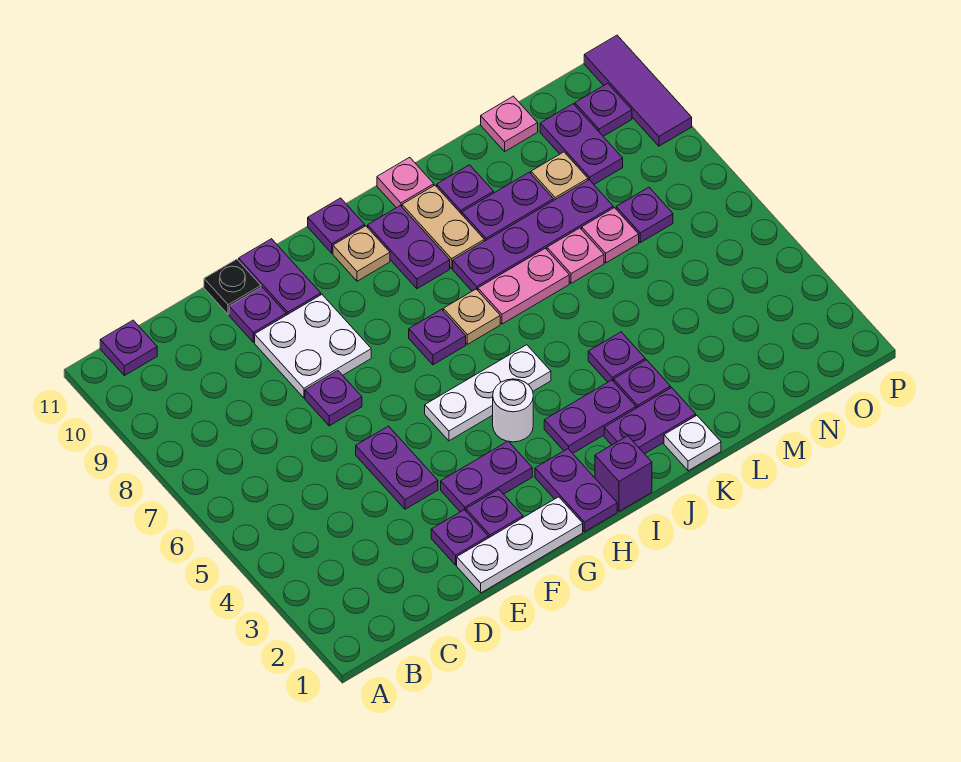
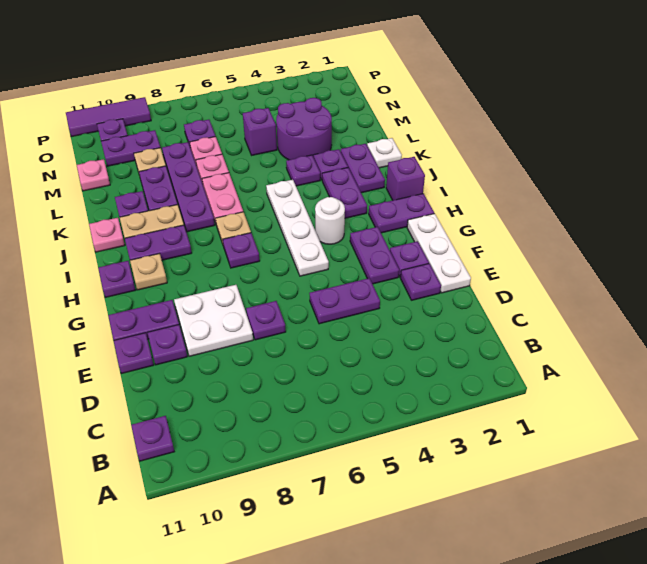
black 1x1 plate [204,259,261,314] -> purple 1x1 plate [114,333,154,374]
white 1x3 plate [425,345,551,441] -> white 1x4 plate [266,180,329,276]
none -> purple 2x2 round brick [276,98,332,160]
none -> purple 1x1 brick [243,108,277,155]

